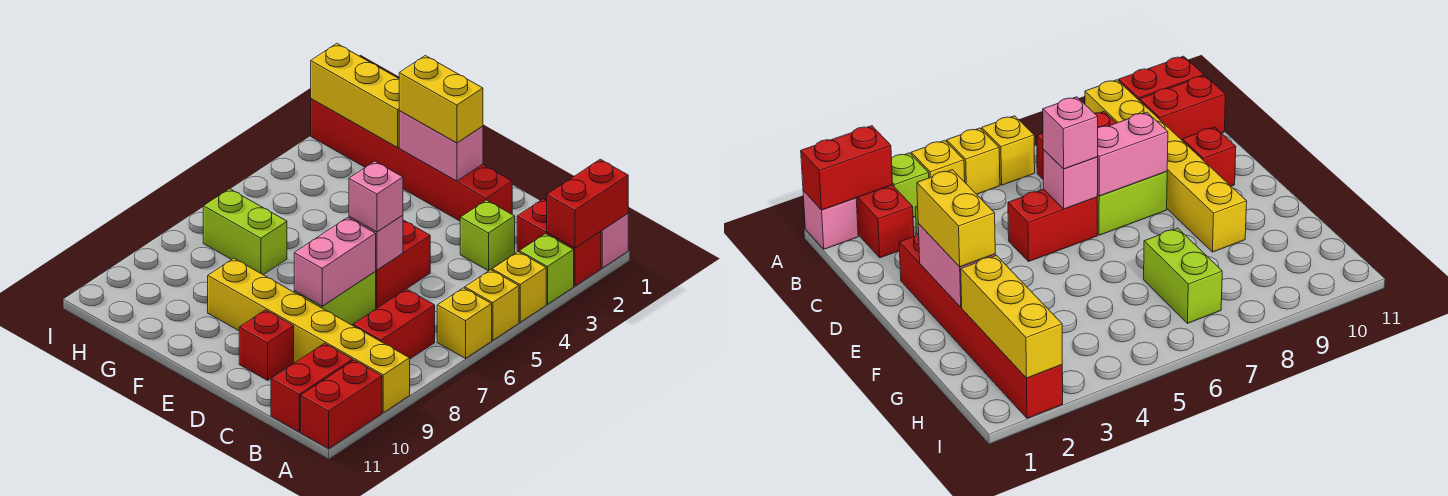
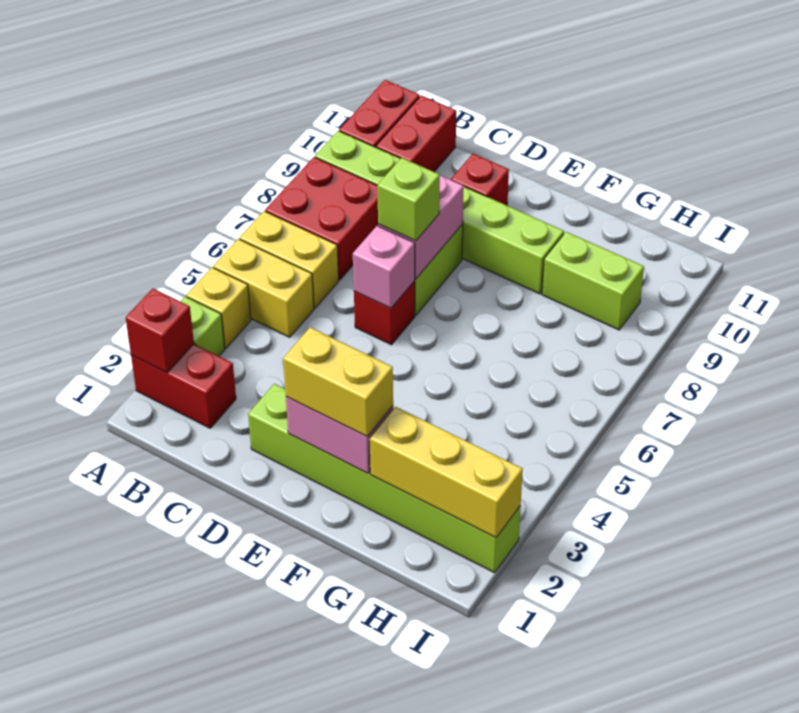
pink 1x1 brick [601,214,628,268] -> none
red 1x2 brick [547,159,628,248] -> red 1x1 brick [126,289,194,373]
yellow 1x1 brick [465,270,519,340] -> yellow 1x2 brick [213,239,314,337]
yellow 1x1 brick [437,288,492,358] -> yellow 1x2 brick [240,211,339,308]
yellow 1x6 brick [208,258,410,413] -> lime 1x6 brick [315,131,564,294]
red 1x2 brick [353,289,435,359] -> red 2x2 brick [265,157,378,280]
lime 1x1 brick [460,200,515,271] -> lime 1x1 brick moved to [377,158,440,241]
red 1x6 brick [311,99,512,221] -> lime 1x6 brick [248,384,521,573]
red 1x2 brick [375,220,430,308] -> red 1x1 brick [354,281,415,345]
pink 1x1 brick [349,161,403,232] -> none
lime 1x2 brick [203,189,287,275] -> lime 1x2 brick moved to [542,232,644,330]

